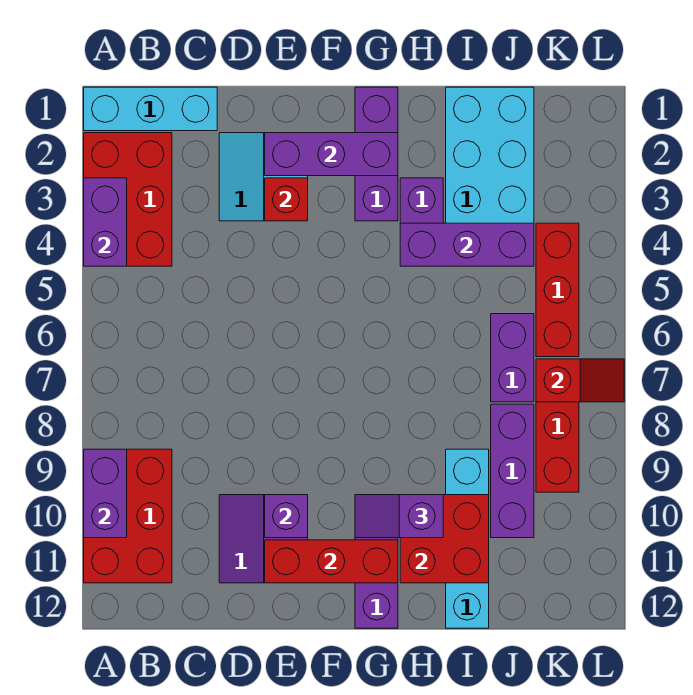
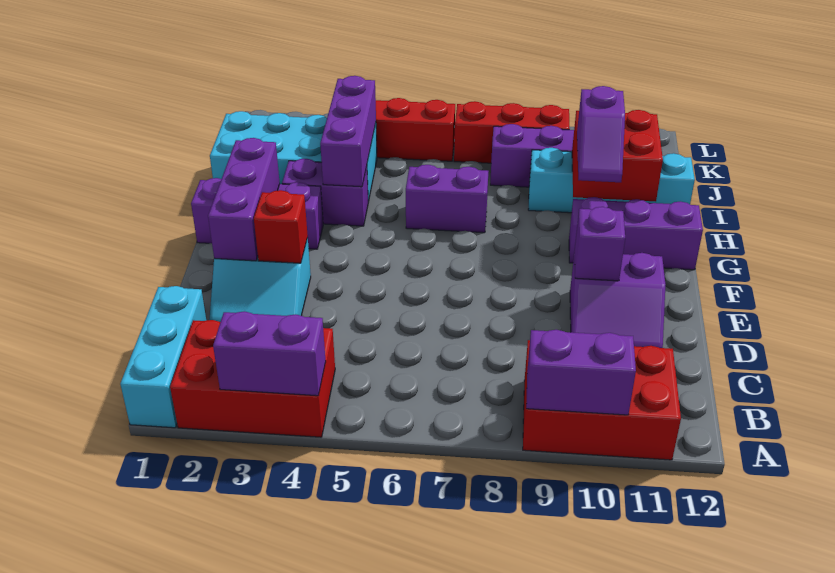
red 1x3 brick [265,540,398,583] -> none
purple 1x2 brick [491,314,534,402] -> purple 1x2 brick moved to [406,165,488,233]
red 1x2 slope [536,359,624,402] -> none

